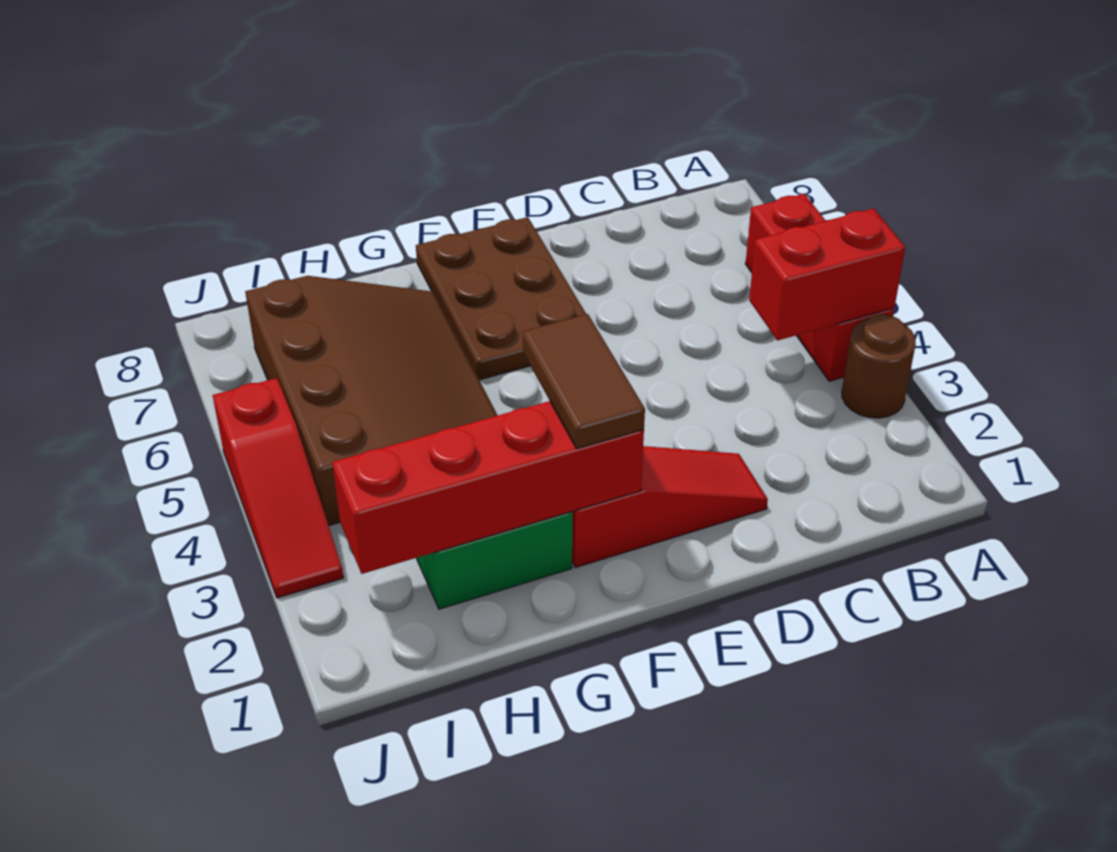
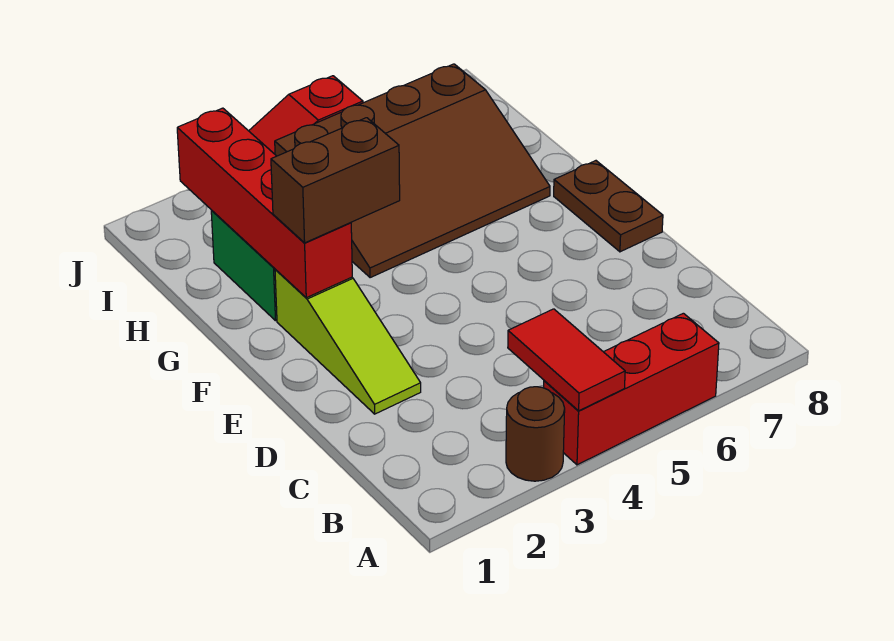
red 1x2 brick [749,208,905,341] -> red 1x2 tile [508,309,625,411]
red 1x3 slope [572,446,768,568] -> lime 1x3 slope [275,269,421,414]
brown 2x3 plate [416,217,586,380] -> brown 1x2 plate [554,161,663,252]
brown 1x2 tile [523,314,645,449] -> brown 1x2 brick [271,118,400,243]

